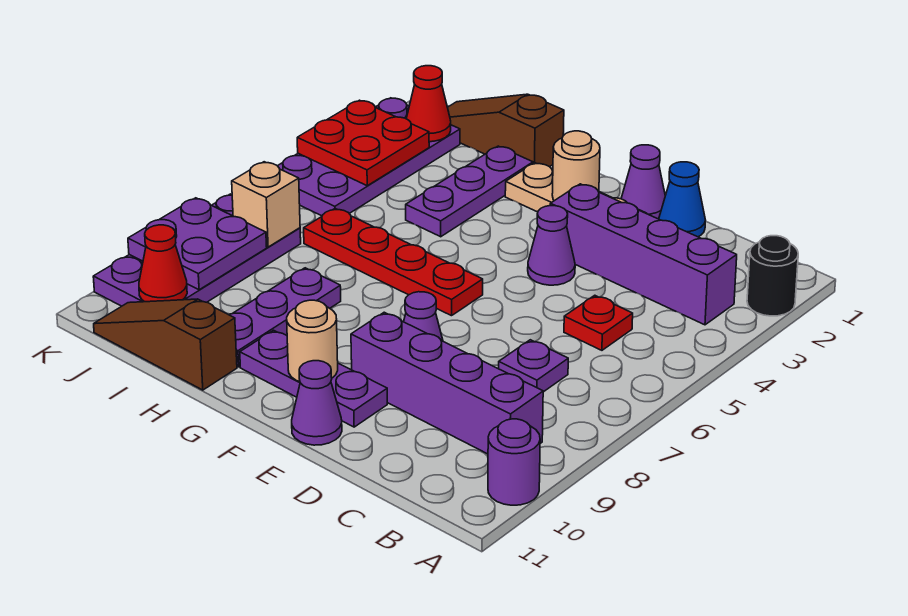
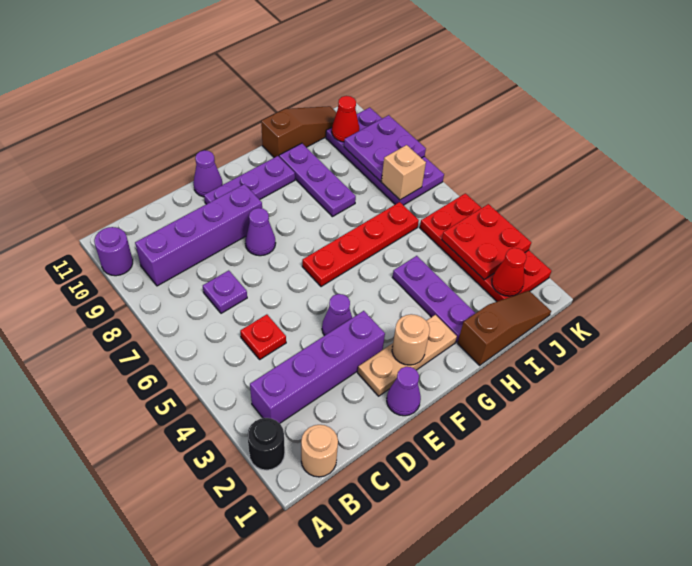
blue 1x1 cone [659,162,705,237] -> none
tan 1x1 round brick [287,300,338,382] -> tan 1x1 round brick moved to [301,425,338,477]
purple 2x4 plate [278,98,460,216] -> red 2x4 plate [420,193,551,302]

